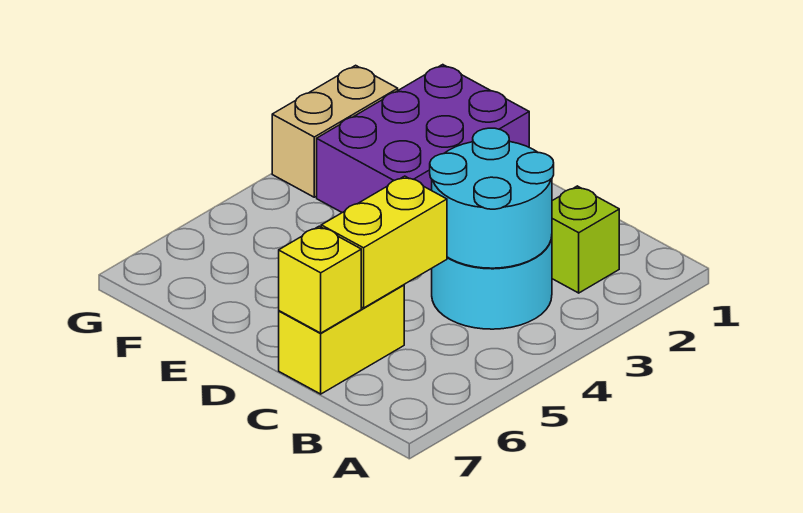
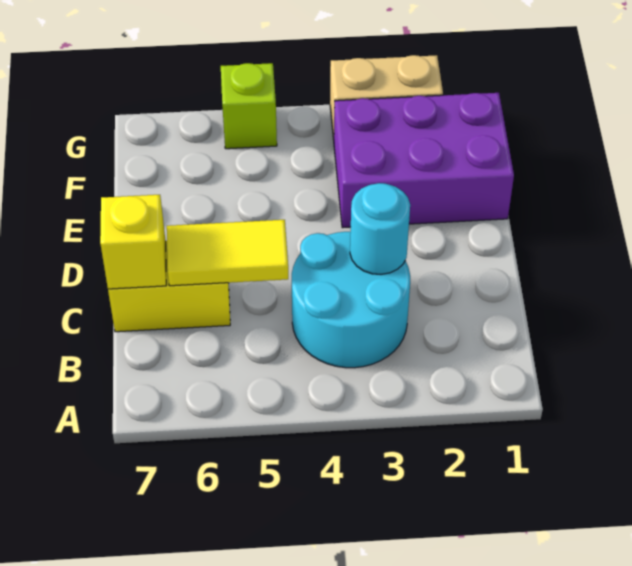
lime 1x1 brick [552,186,619,293] -> lime 1x1 brick moved to [221,63,277,149]
cyan 2x2 round brick [430,128,554,268] -> cyan 1x1 round brick [350,183,410,274]
yellow 1x2 brick [321,176,447,308] -> yellow 1x2 tile [167,220,288,286]

